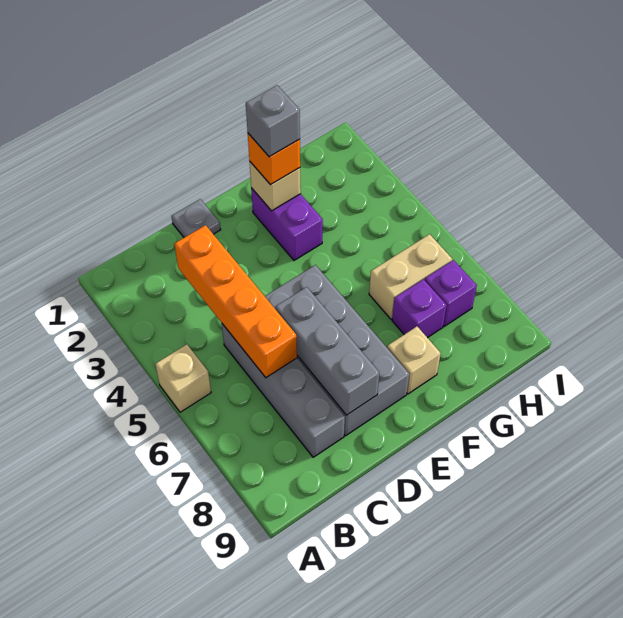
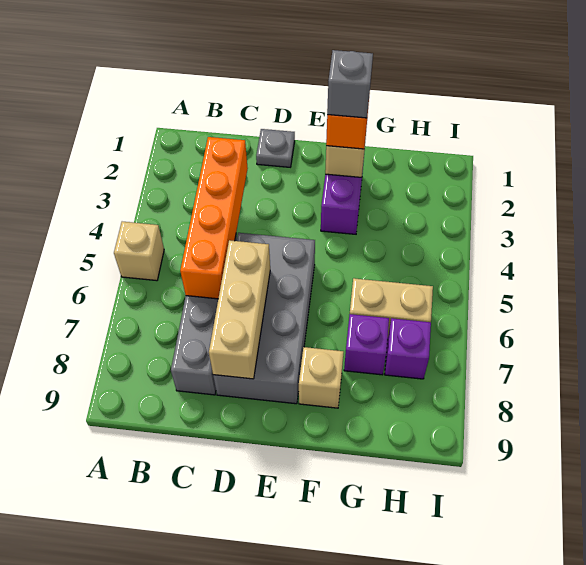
grey 1x3 brick [275,287,379,415] -> tan 1x3 brick [209,240,270,379]

